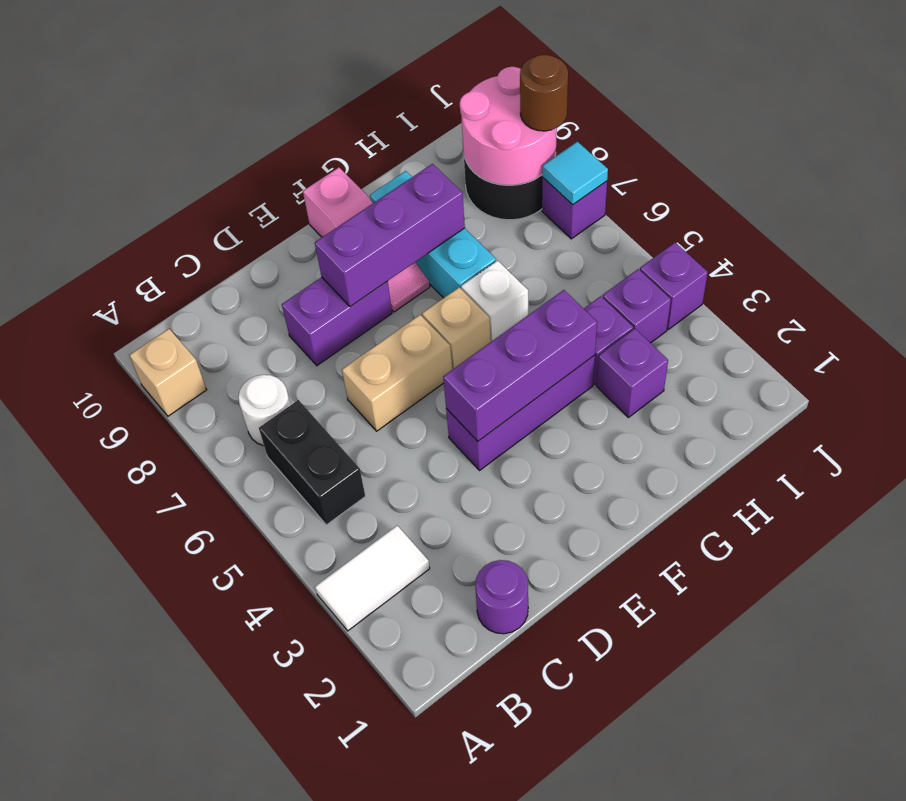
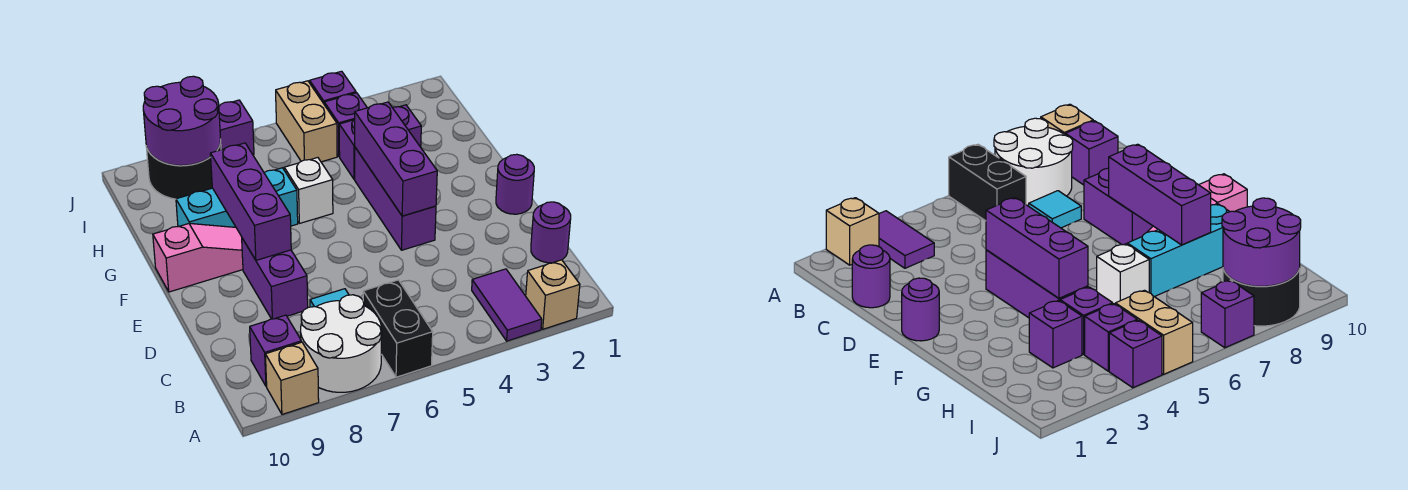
white 1x2 tile [315,526,430,631] -> purple 1x2 tile [472,269,542,341]
black 1x2 brick [259,400,365,525] -> black 1x2 brick turned to [363,280,433,377]
white 1x1 round brick [238,375,291,446] -> white 2x2 round brick [301,295,382,392]
none -> purple 1x1 brick [250,315,301,386]
tan 1x2 brick [342,315,452,431] -> tan 1x2 brick moved to [276,81,337,162]
none -> purple 1x1 round brick [496,154,534,214]
tan 1x1 brick [422,287,491,370] -> tan 1x1 brick moved to [526,260,580,329]
pink 2x2 round brick [460,67,557,185] -> purple 2x2 round brick [143,76,221,166]
cyan 1x1 tile [542,142,608,204] -> cyan 1x1 tile moved to [310,289,349,307]
brown 1x1 round brick [520,55,568,131] -> none

